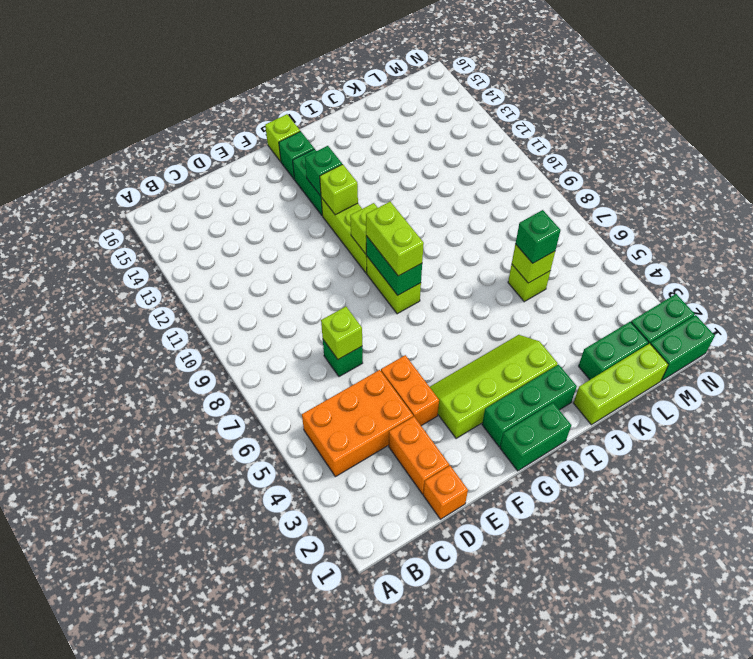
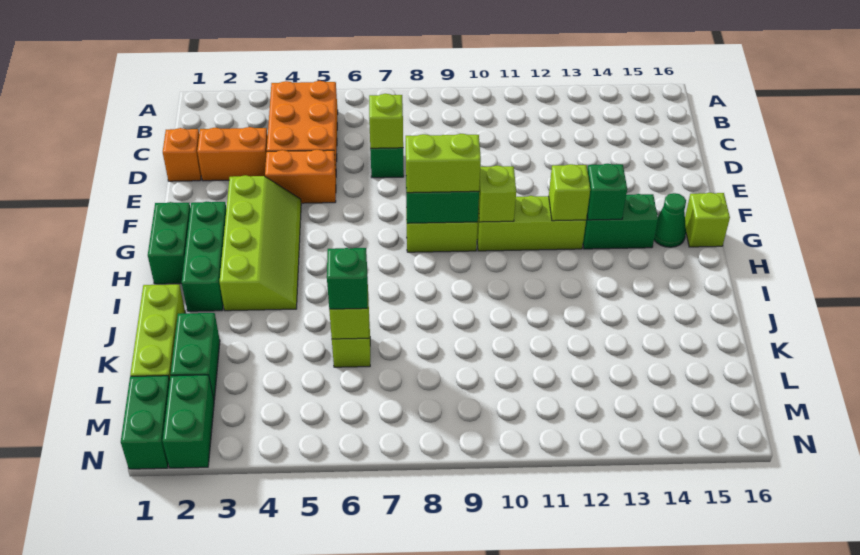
green 1x1 brick [279,131,314,179] -> green 1x1 cone [654,193,686,247]

